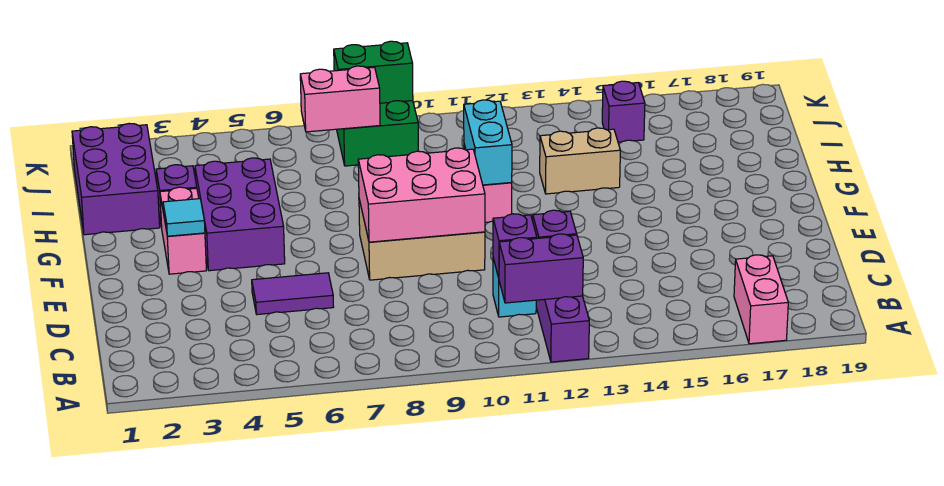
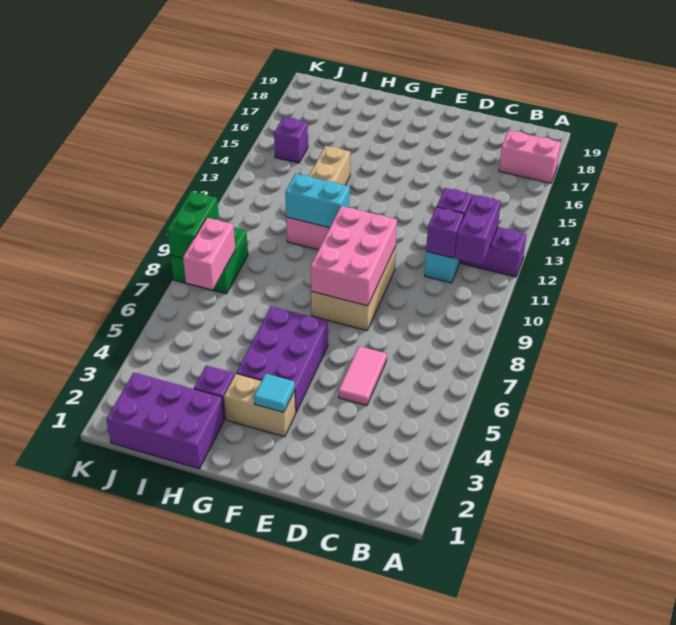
purple 1x2 tile [252,273,333,315] -> pink 1x2 tile [339,346,387,406]
pink 1x2 brick [160,187,206,274] -> tan 1x2 brick [224,374,296,437]
purple 2x3 brick [195,158,285,271] -> purple 2x3 brick turned to [236,307,328,412]

